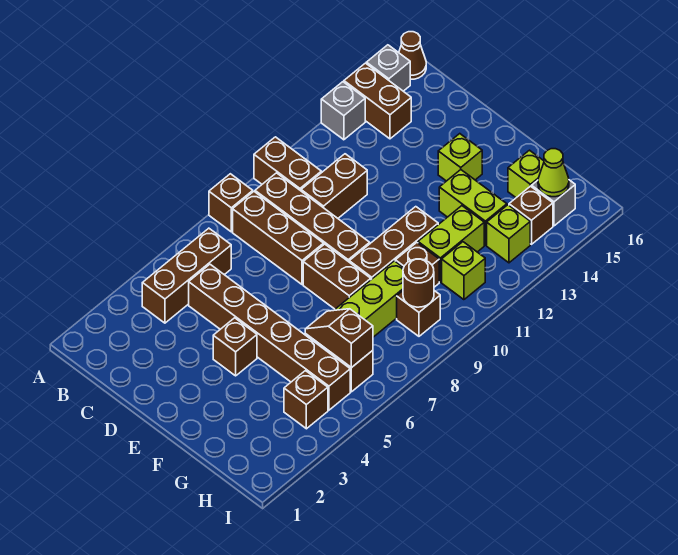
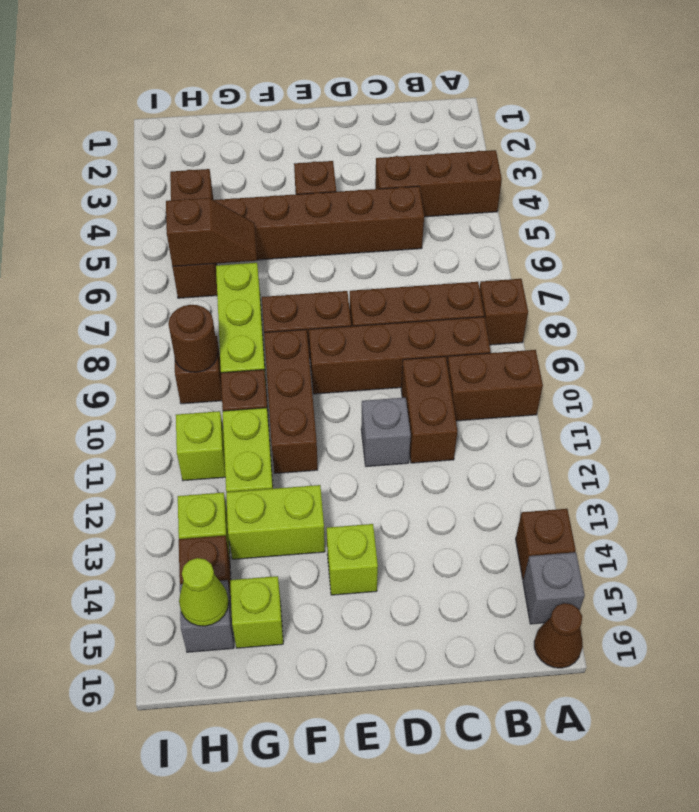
grey 1x1 brick [321,82,365,140] -> grey 1x1 brick moved to [361,398,411,467]
brown 1x2 brick [344,63,411,139] -> brown 1x1 brick [516,509,576,579]
brown 1x3 brick [142,228,231,323] -> brown 1x3 brick turned to [375,150,502,217]

